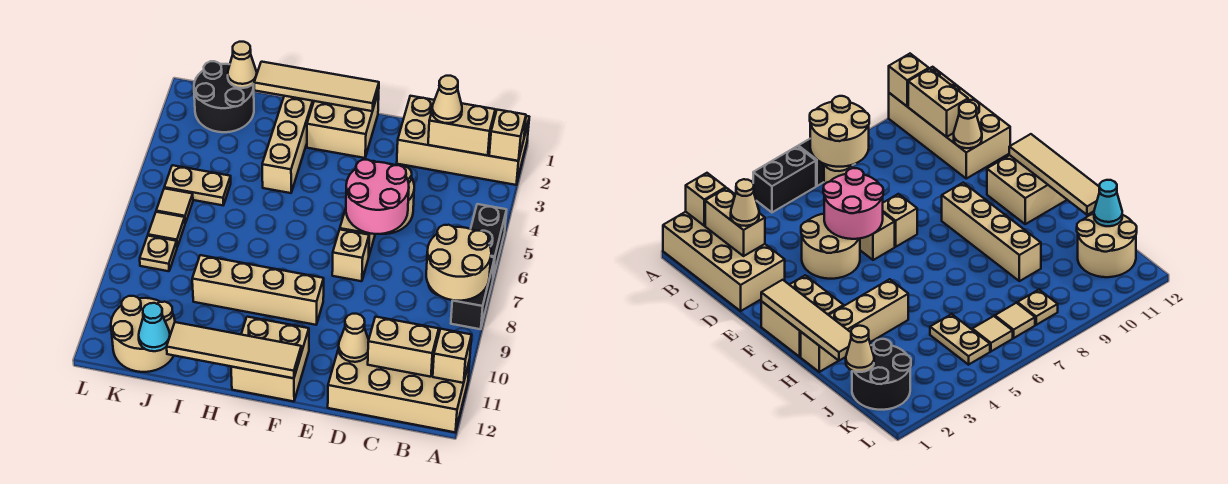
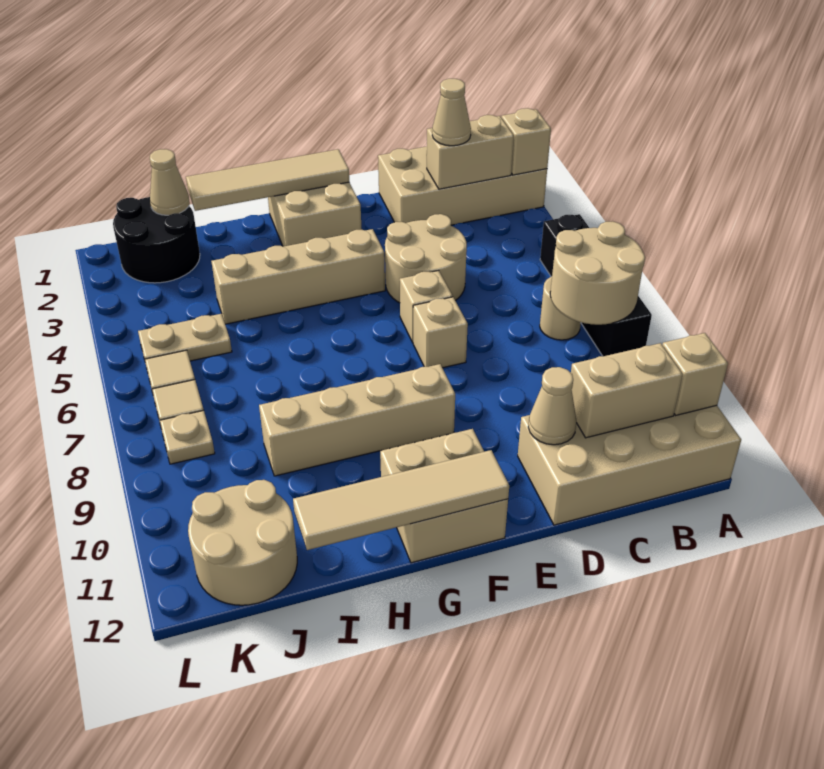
pink 2x2 round brick [346,160,409,234] -> none
tan 1x4 brick [262,96,314,193] -> tan 1x4 brick turned to [211,229,385,324]
cyan 1x1 cone [139,303,170,351] -> none

